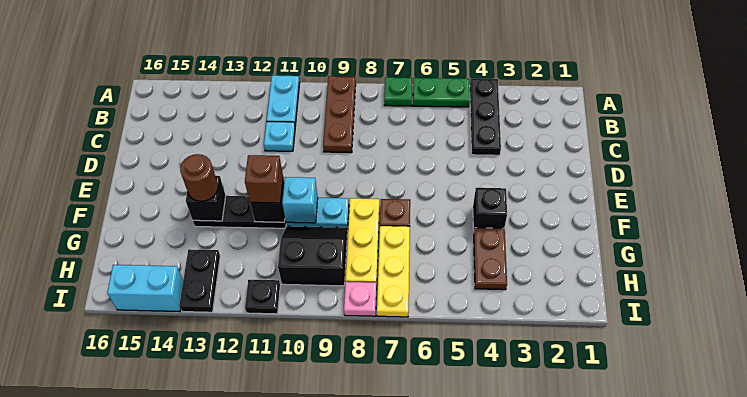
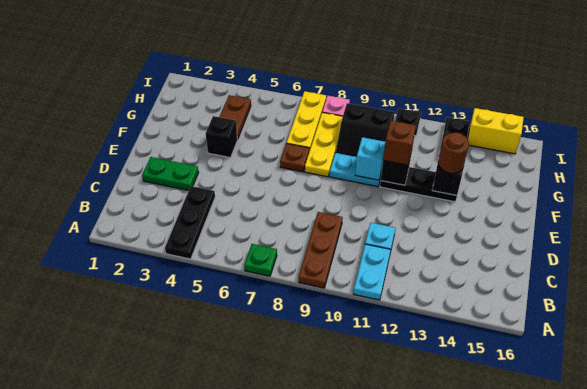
green 1x2 plate [413,78,470,107] -> green 1x2 plate moved to [142,157,199,191]
cyan 1x2 brick [107,265,183,312] -> yellow 1x2 brick [468,108,524,154]

